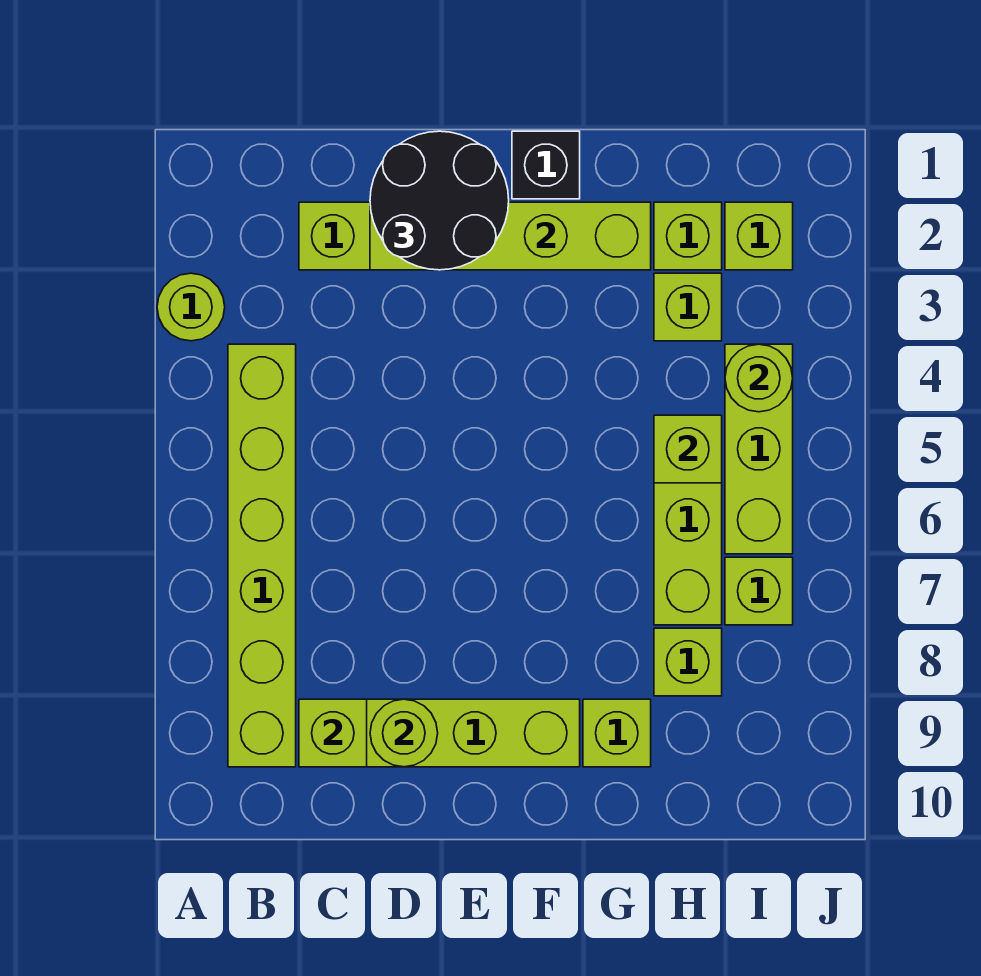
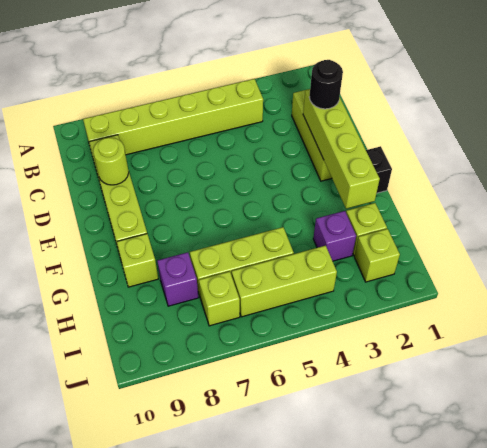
lime 1x1 round brick [157,273,225,341] -> none
lime 1x1 brick [299,699,367,767] -> none
black 2x2 round brick [370,131,509,270] -> black 1x1 round brick [309,60,343,109]
lime 1x1 brick [654,273,722,341] -> purple 1x1 brick [313,211,356,261]
lime 1x1 brick [654,415,722,483] -> none
lime 1x1 brick [654,628,722,696] -> purple 1x1 brick [157,252,198,306]
lime 1x1 round brick [725,344,793,412] -> none

